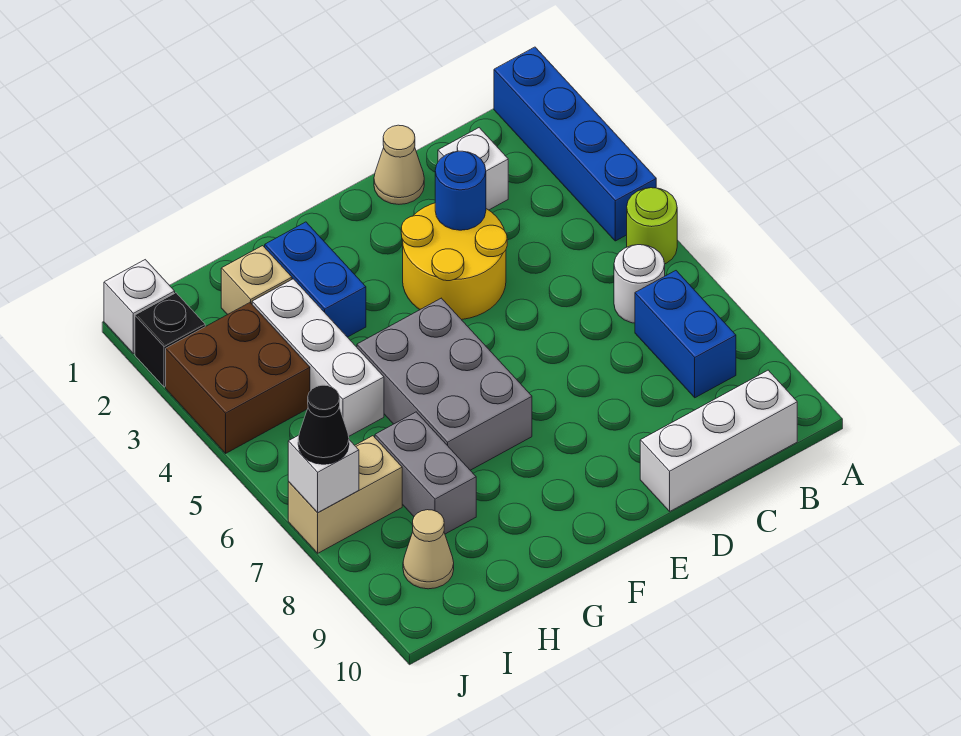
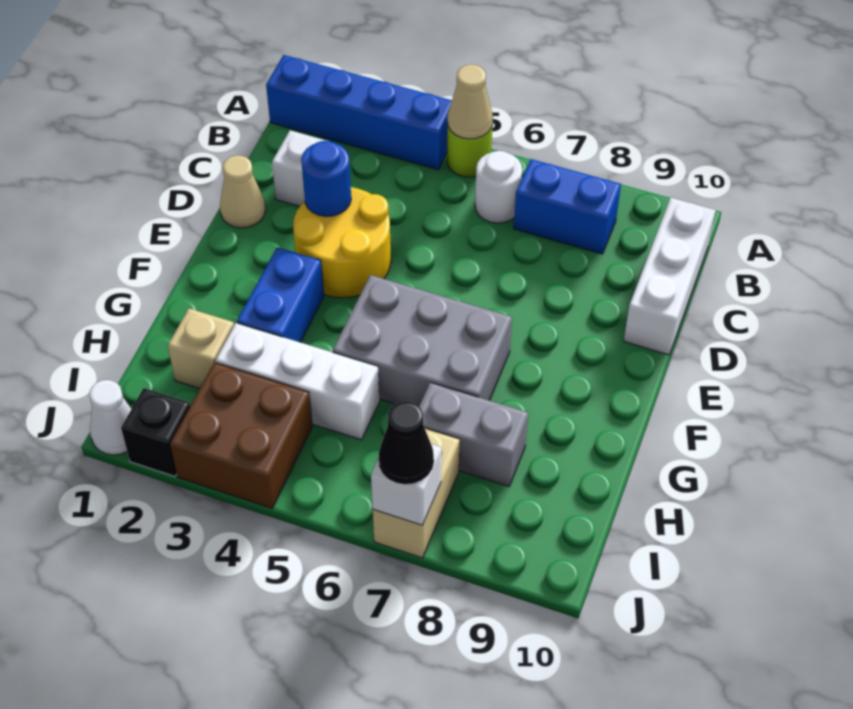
blue 1x2 brick [265,222,366,337] -> blue 1x2 brick turned to [237,247,324,342]
tan 1x1 cone [403,510,454,589] -> tan 1x1 cone moved to [447,64,493,139]
white 1x1 brick [104,260,175,354] -> white 1x1 cone [89,380,131,455]

